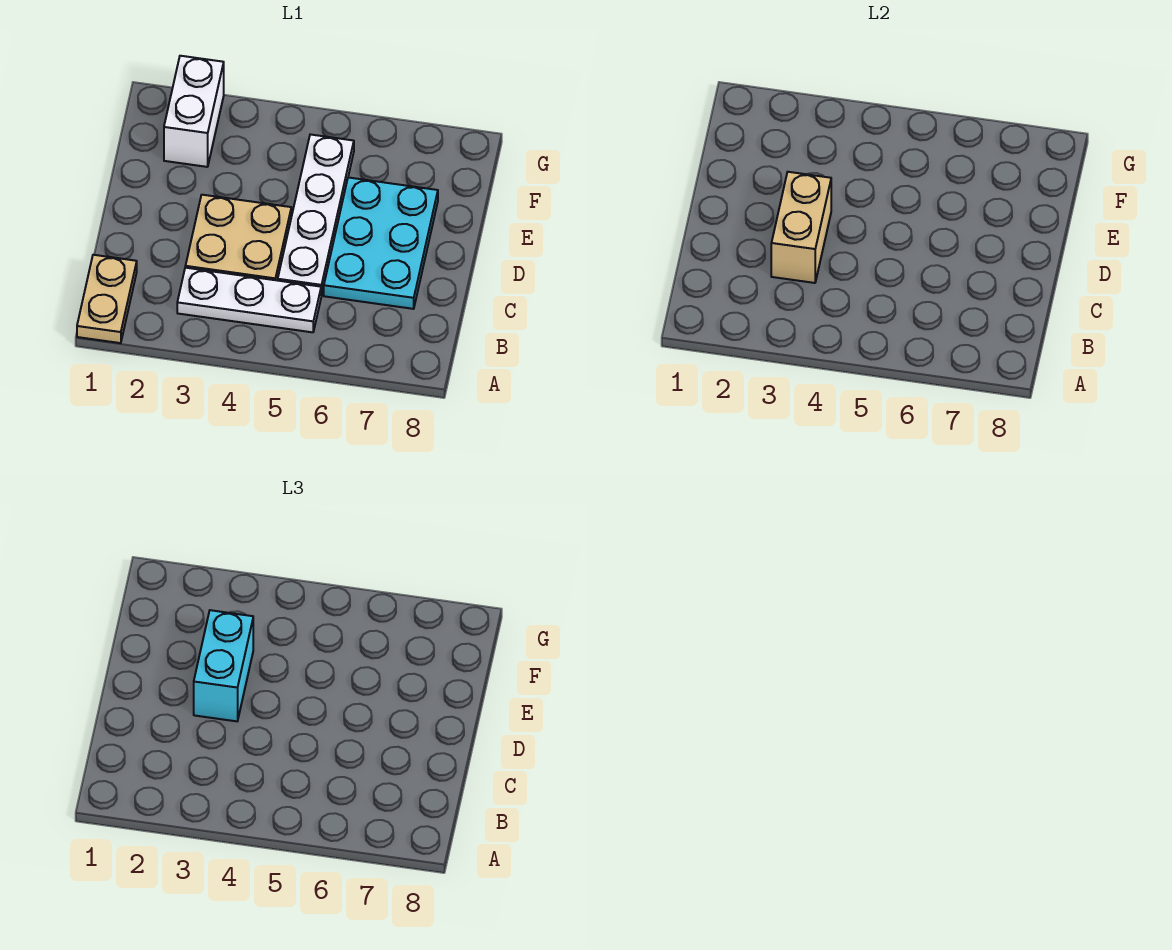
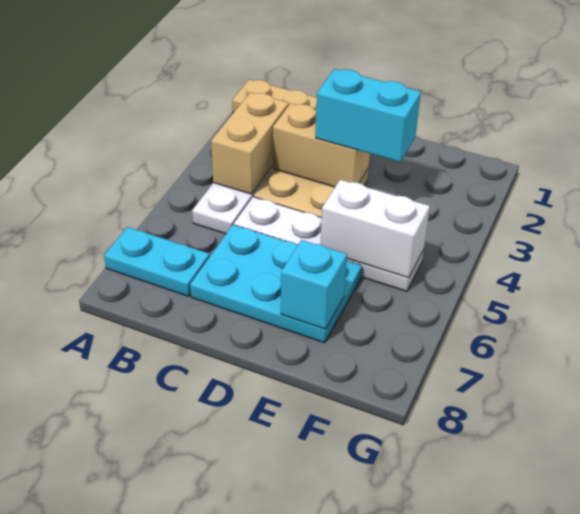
none -> cyan 1x2 plate [104,227,210,297]
none -> tan 1x2 brick [211,92,289,194]
none -> cyan 1x1 brick [281,240,347,329]
white 1x2 brick [164,56,224,167] -> white 1x2 brick moved to [320,180,430,278]

